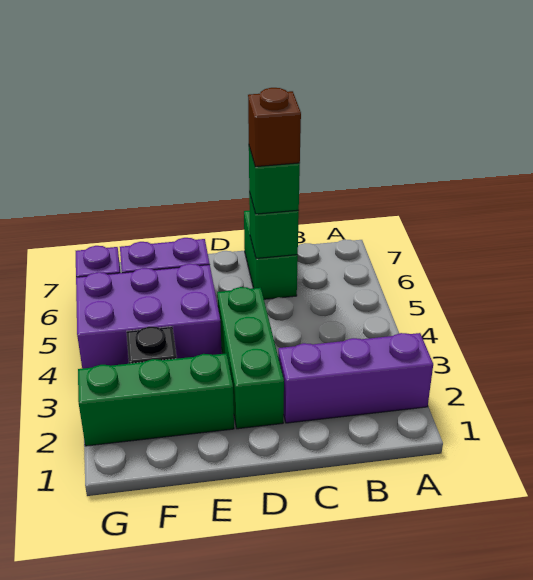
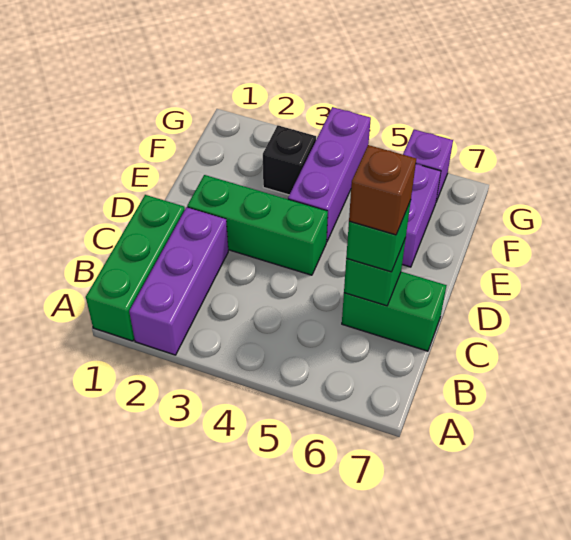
green 1x3 brick [78,354,234,446] -> green 1x3 brick moved to [86,195,185,341]
purple 2x3 brick [76,264,222,369] -> purple 1x3 brick [288,107,371,242]

